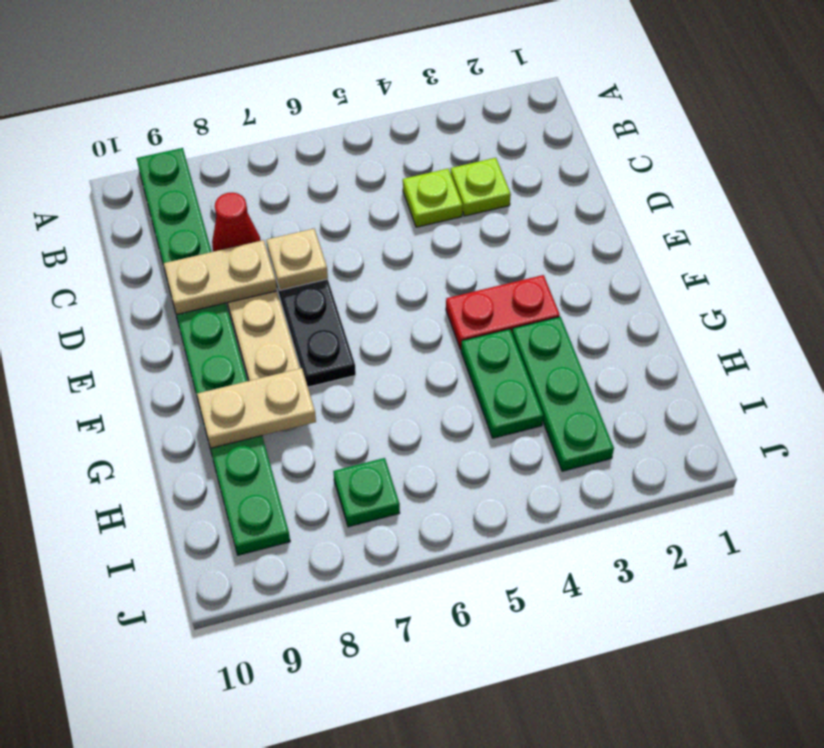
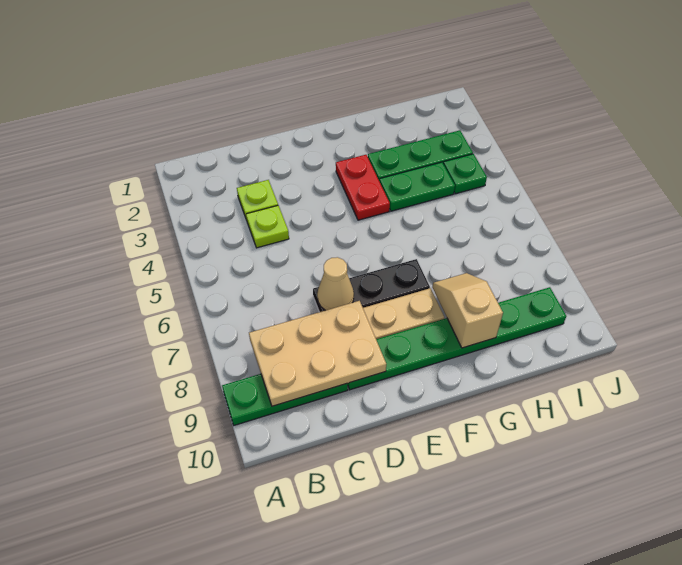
red 1x1 cone [212,192,260,252] -> none
tan 1x1 plate [267,229,328,290] -> tan 1x1 cone [317,257,354,310]
tan 1x2 plate [164,240,277,315] -> tan 2x3 plate [249,301,386,406]
tan 1x2 plate [197,368,316,448] -> tan 1x2 slope [432,273,503,348]
green 1x1 plate [333,458,400,527] -> green 1x1 plate moved to [444,154,487,194]

